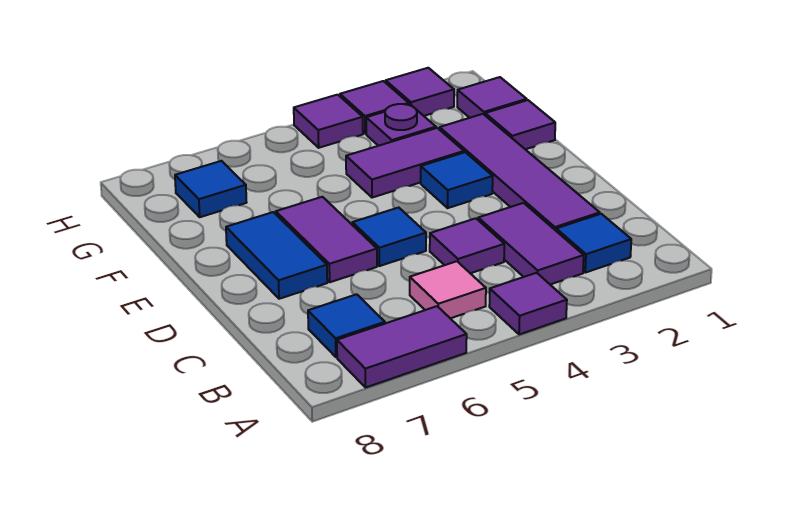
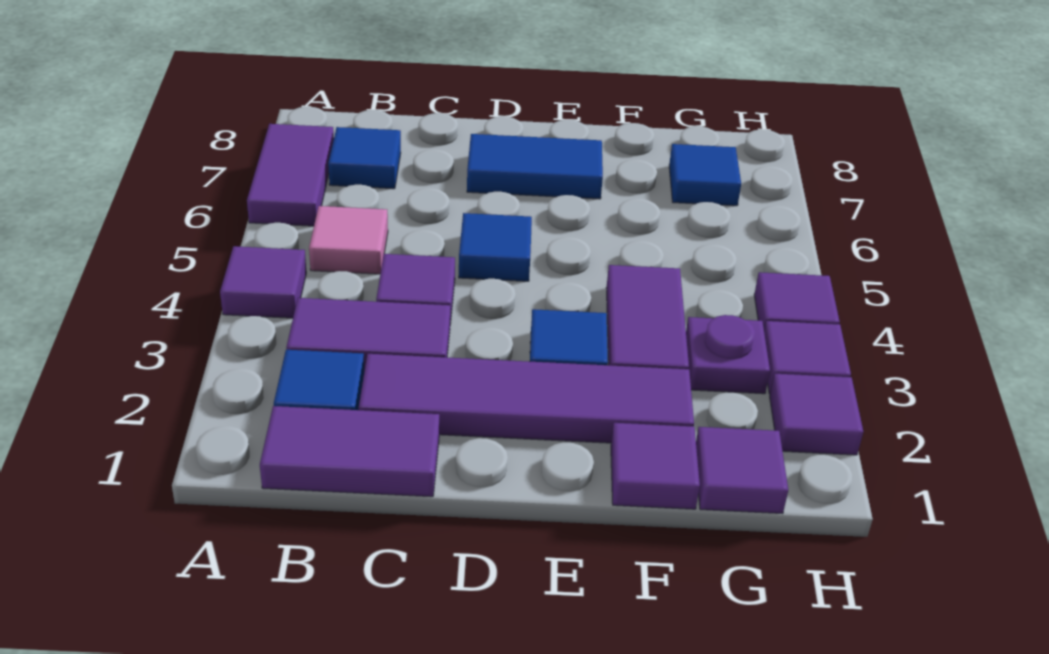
purple 1x2 tile [276,197,377,282] -> purple 1x2 tile moved to [260,406,439,497]

